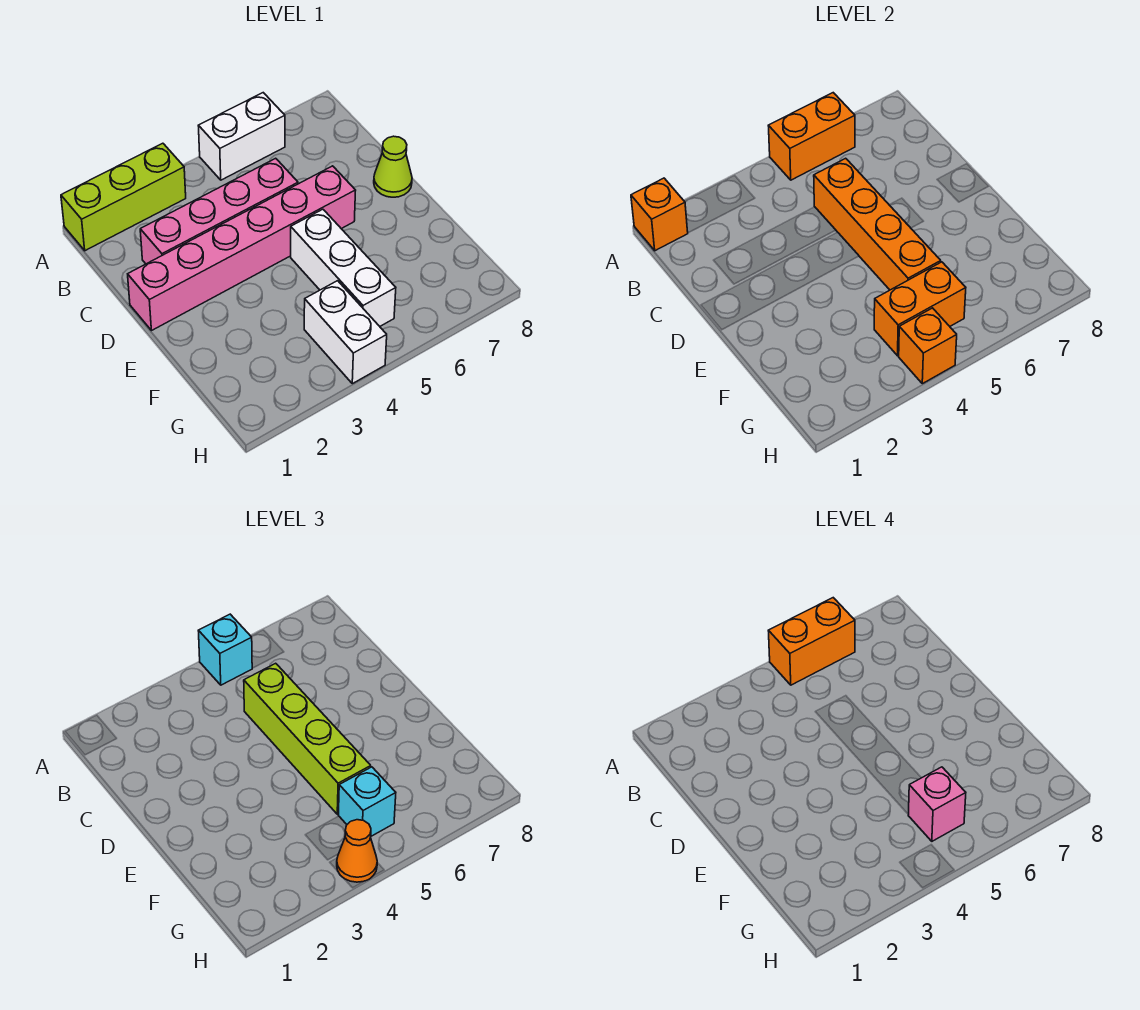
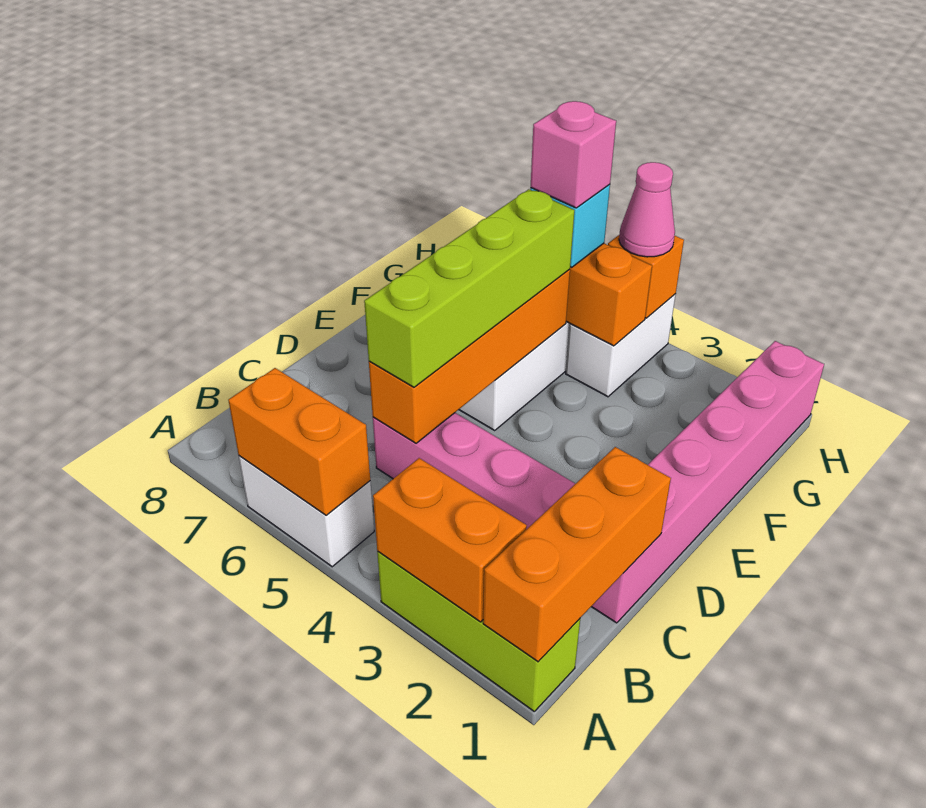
orange 1x1 brick [631,178,688,251] -> orange 1x3 brick [483,447,671,662]
cyan 1x1 brick [198,614,252,685] -> none
orange 1x2 brick [768,598,855,685] -> orange 1x2 brick moved to [373,458,527,622]
pink 1x6 brick [128,166,356,331] -> pink 1x6 brick turned to [591,341,824,623]
lime 1x1 cone [374,136,412,197] -> none
orange 1x1 cone [337,820,377,882] -> pink 1x1 cone [619,162,675,257]

